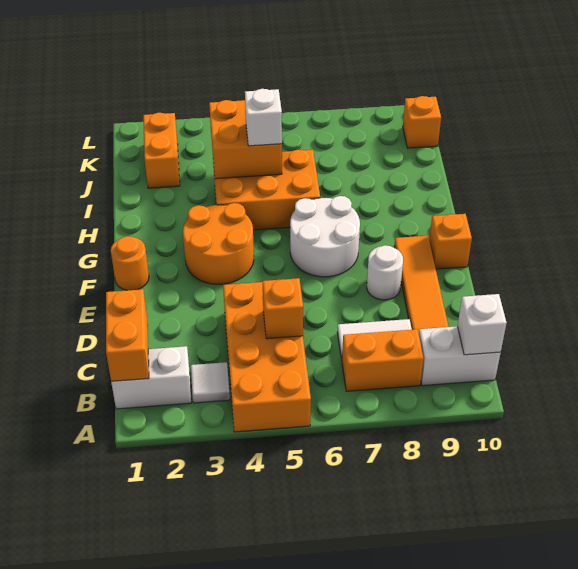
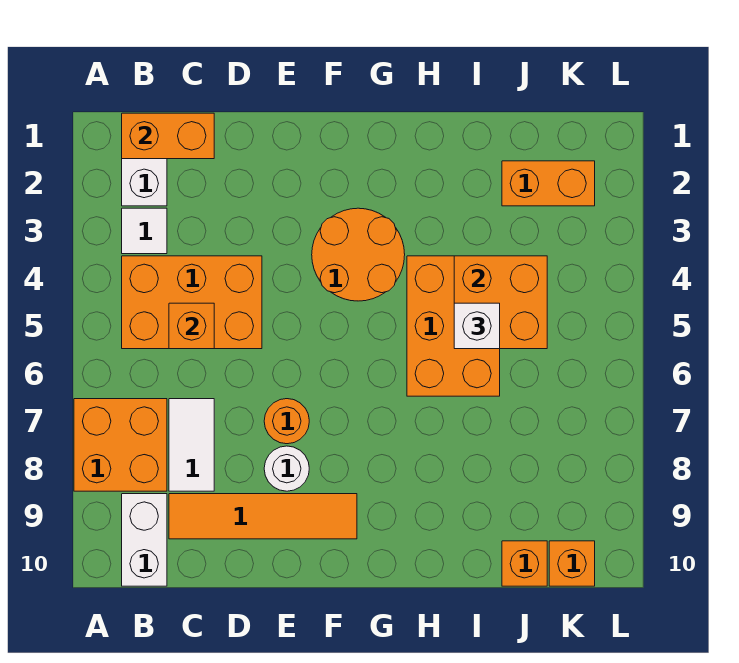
orange 2x4 brick [223,282,311,432] -> orange 2x3 brick [122,256,262,349]
orange 1x2 brick [342,329,423,391] -> orange 2x2 brick [74,399,167,491]
white 1x1 brick [458,294,507,355] -> none
orange 1x1 round brick [111,236,149,290] -> orange 1x1 round brick moved to [264,399,309,444]
white 2x2 round brick [290,196,360,277] -> none
orange 1x1 brick [429,214,472,269] -> orange 1x1 brick moved to [502,541,547,586]

